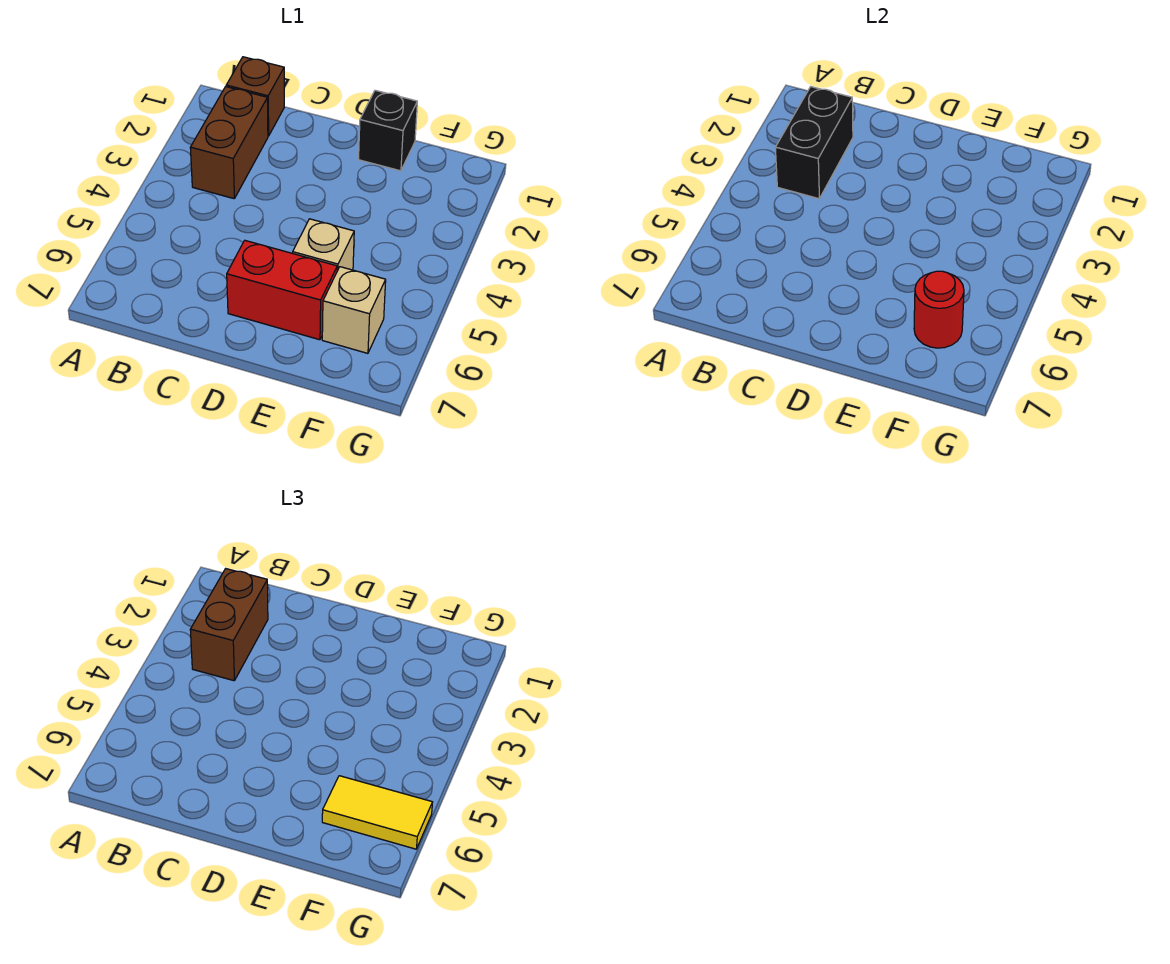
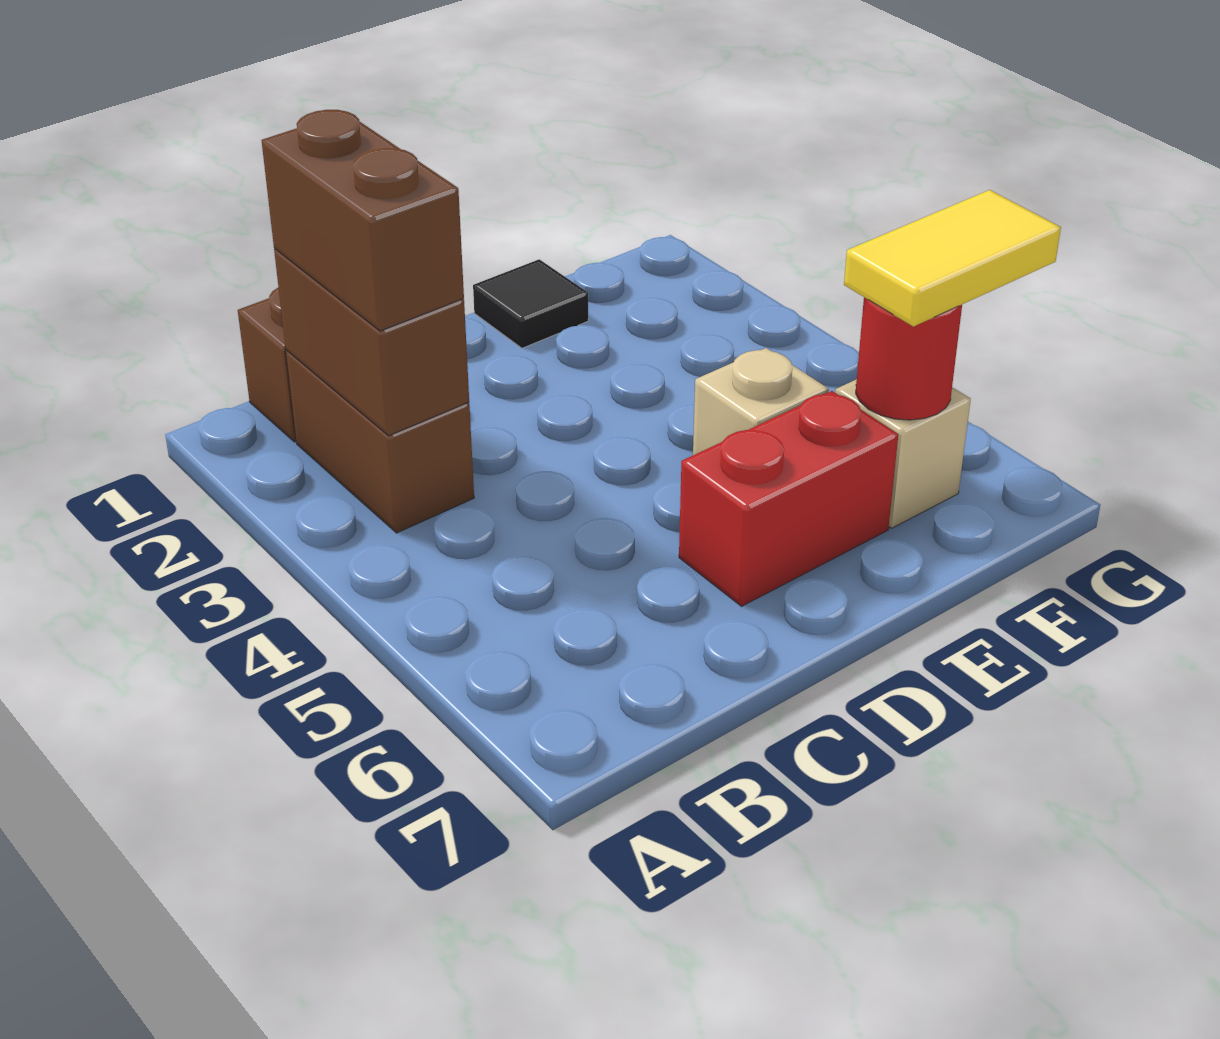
black 1x2 brick [775,87,853,199] -> brown 1x2 brick [274,249,469,436]
black 1x1 brick [359,90,417,171] -> black 1x1 tile [473,259,588,348]

